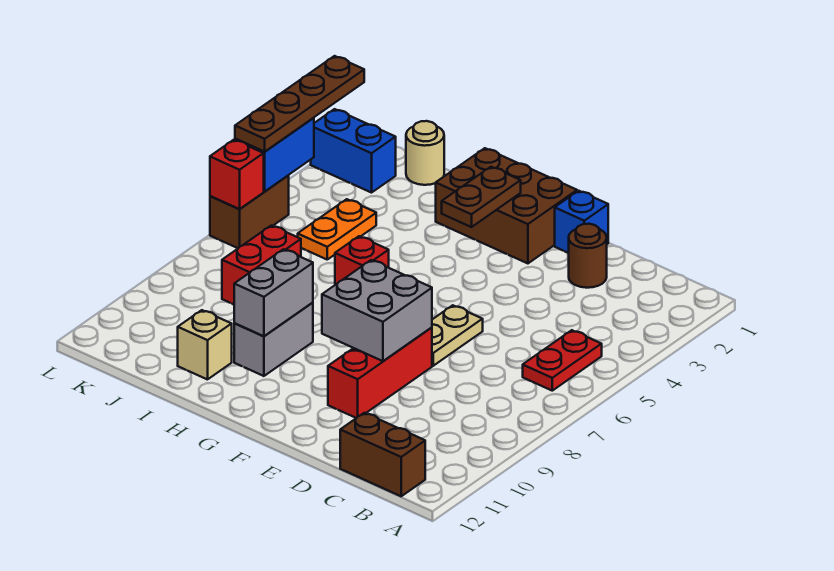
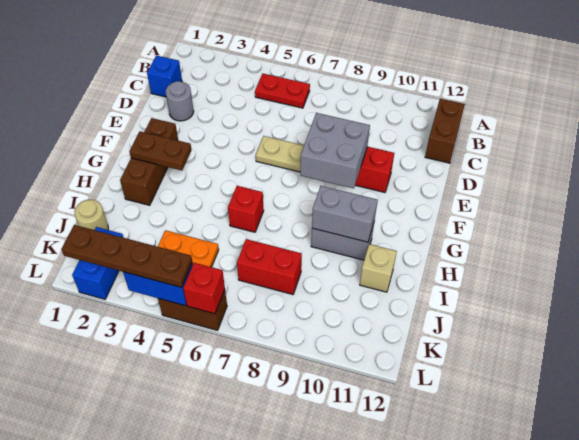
brown 1x1 round brick [569,224,607,288] -> grey 1x1 round brick [166,81,194,121]
blue 1x1 brick [555,191,608,253] -> blue 1x1 brick moved to [147,55,182,97]
brown 2x3 brick [436,148,577,263] -> brown 1x3 brick [120,118,178,205]

